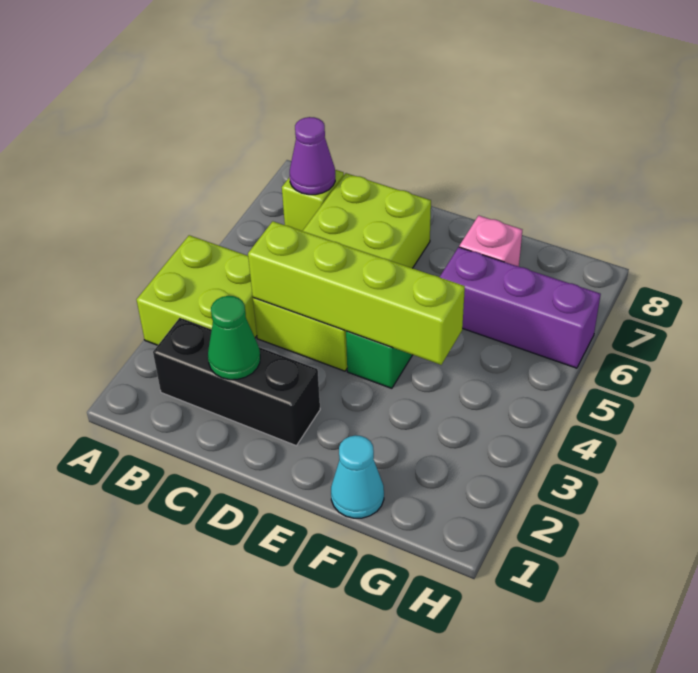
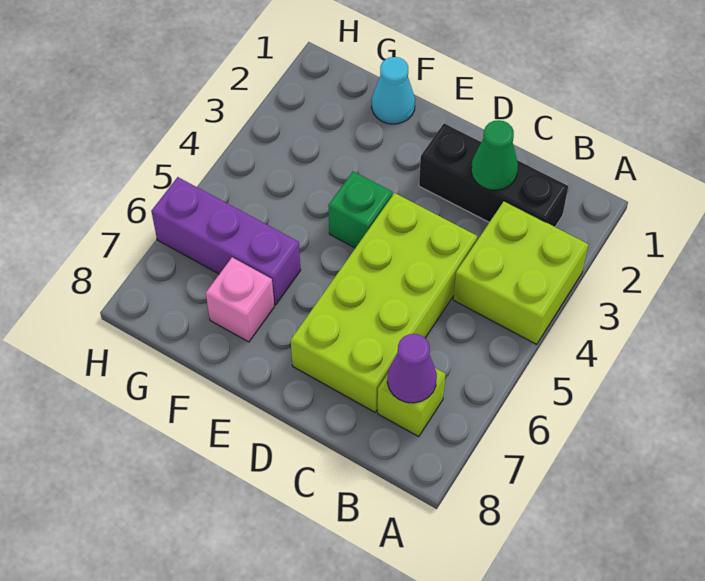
lime 1x4 brick [248,221,465,365] -> none

